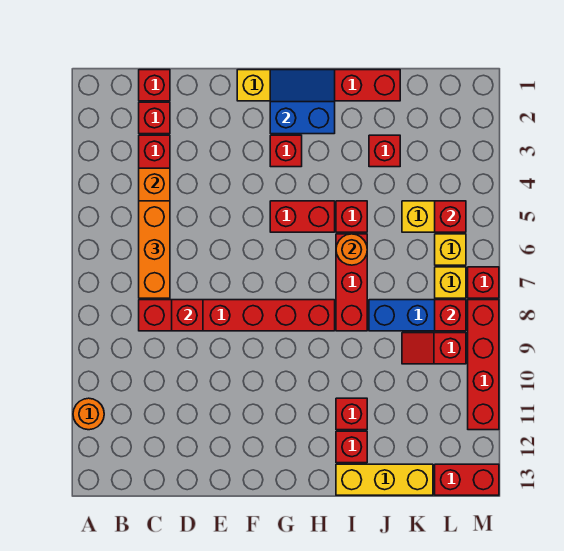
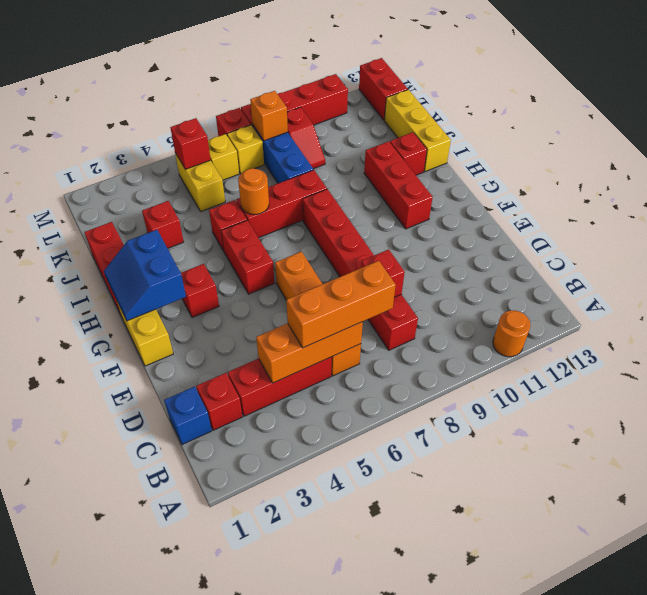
red 1x1 brick [139,70,170,101] -> blue 1x1 brick [164,387,212,445]
none -> orange 1x4 brick [275,252,361,376]
red 1x1 brick [336,398,367,430] -> red 1x3 brick [364,141,433,229]
red 1x1 brick [435,300,466,331] -> orange 1x1 brick [250,91,288,141]

